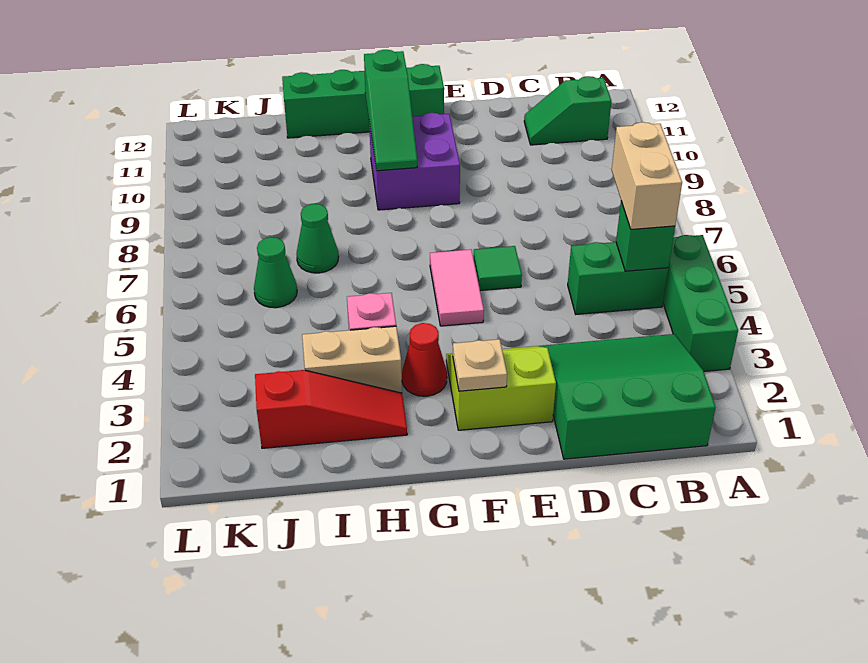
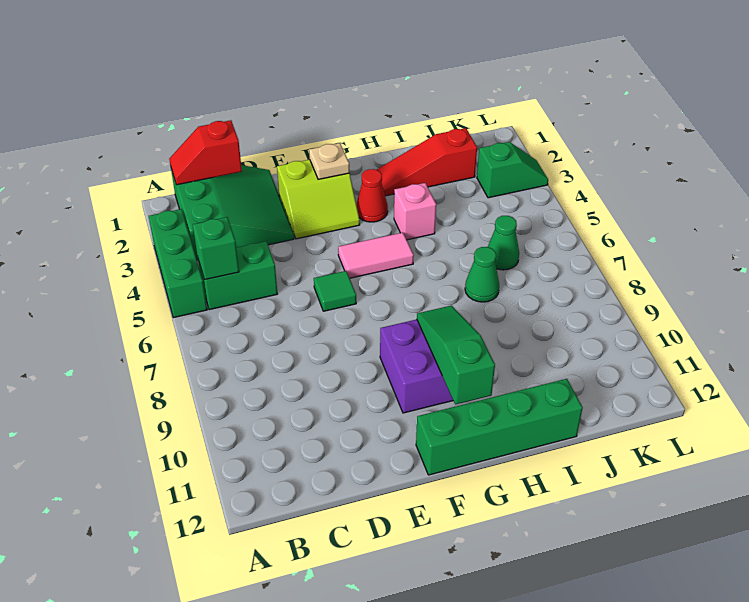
green 3x3 slope [540,334,716,459] -> green 3x3 slope turned to [171,165,294,260]
none -> red 1x2 slope [169,120,242,185]
tan 1x2 brick [612,122,682,229] -> none
green 1x2 slope [524,76,611,145] -> green 1x2 slope moved to [477,142,548,198]
pink 1x2 tile [430,250,484,326] -> pink 1x2 tile turned to [338,233,414,278]
tan 1x2 brick [302,326,402,393] -> none

